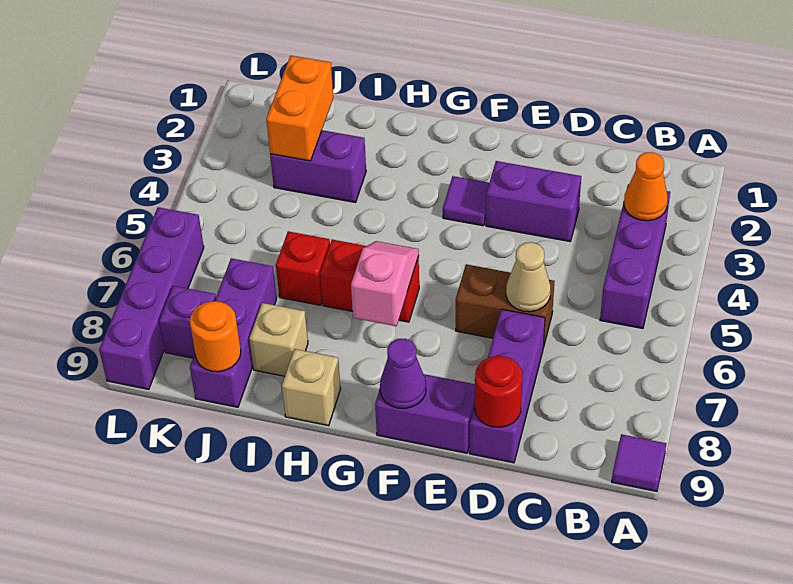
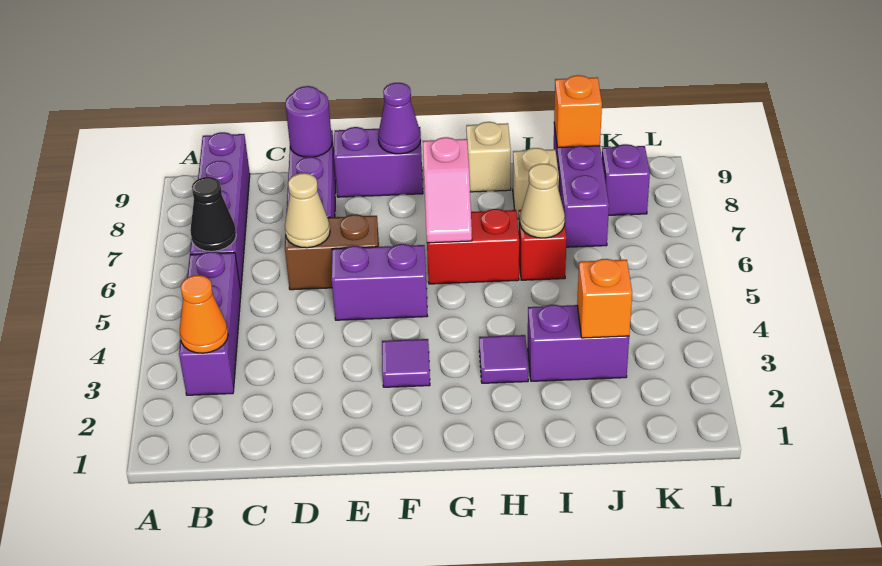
purple 1x1 tile [612,434,666,491] -> purple 1x1 tile moved to [479,335,528,383]
none -> black 1x1 cone [190,177,236,251]
purple 1x2 brick [486,161,581,241] -> purple 1x2 brick moved to [331,244,427,320]
red 1x1 round brick [475,356,522,427] -> purple 1x1 round brick [285,86,332,157]
none -> tan 1x1 cone [520,164,565,238]
orange 1x2 brick [266,56,333,161] -> orange 1x1 brick [577,259,632,338]
orange 1x1 round brick [190,301,241,372] -> orange 1x1 brick [554,75,602,148]
purple 1x4 brick [99,207,204,389] -> purple 1x4 brick moved to [190,132,250,290]

